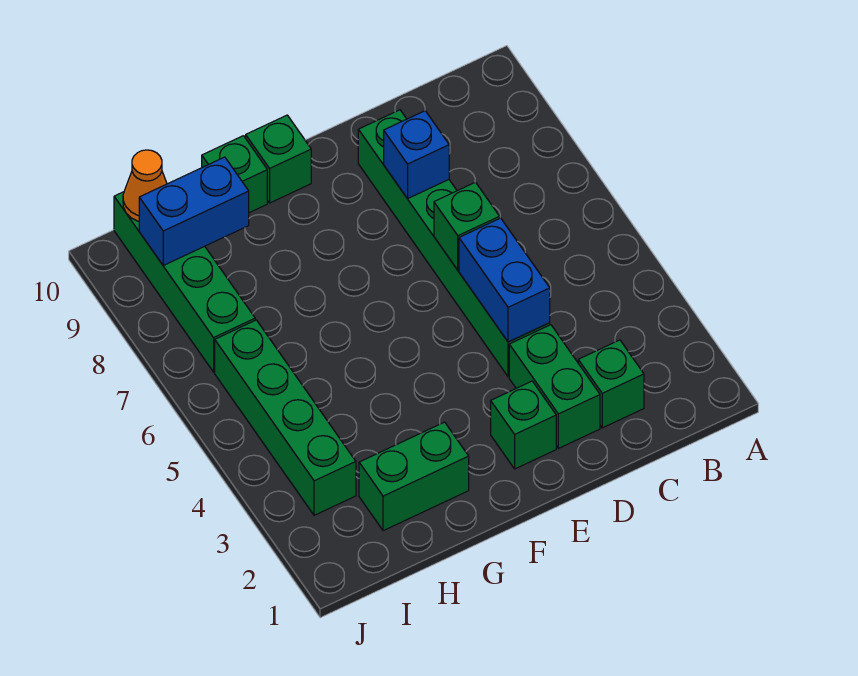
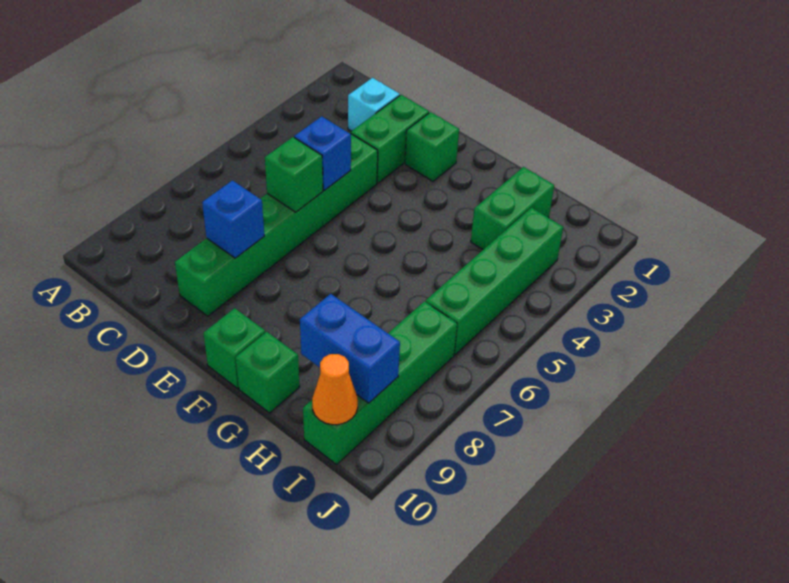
green 1x1 brick [578,340,644,428] -> cyan 1x1 brick [348,78,400,131]
blue 1x2 brick [459,218,550,342] -> blue 1x1 brick [294,116,351,190]
green 1x2 brick [359,422,469,531] -> green 1x2 brick turned to [471,167,554,250]

